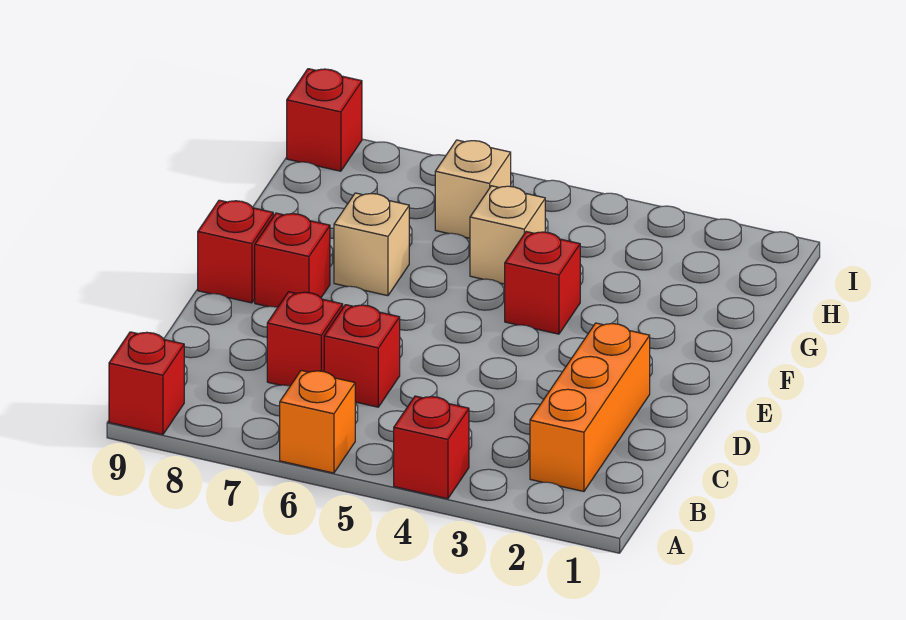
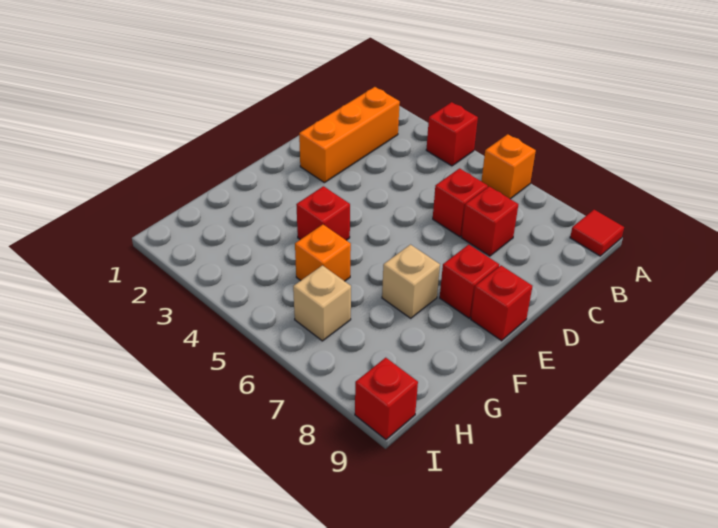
red 1x1 brick [109,332,184,435] -> red 1x1 tile [570,210,624,256]
tan 1x1 brick [470,186,545,284] -> orange 1x1 brick [295,225,351,281]

